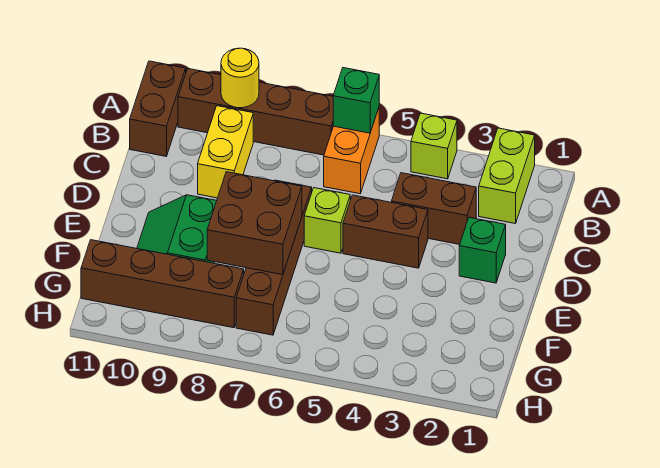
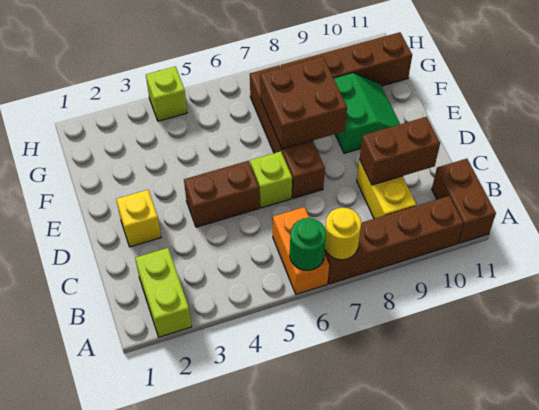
lime 1x1 brick [411,113,457,179] -> lime 1x1 brick moved to [146,66,187,121]
green 1x1 brick [333,68,379,133] -> green 1x1 round brick [290,218,326,270]
yellow 1x1 round brick [221,48,259,108] -> yellow 1x1 round brick moved to [325,208,361,260]
brown 1x2 brick [391,173,476,244] -> brown 1x2 brick moved to [360,117,440,185]
green 1x1 brick [459,218,506,283] -> yellow 1x1 brick [116,190,161,247]

